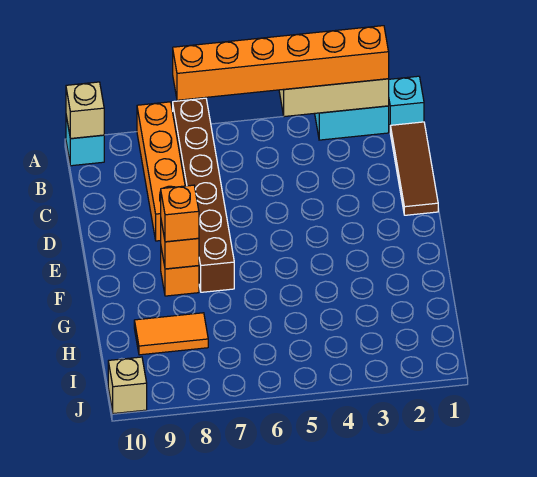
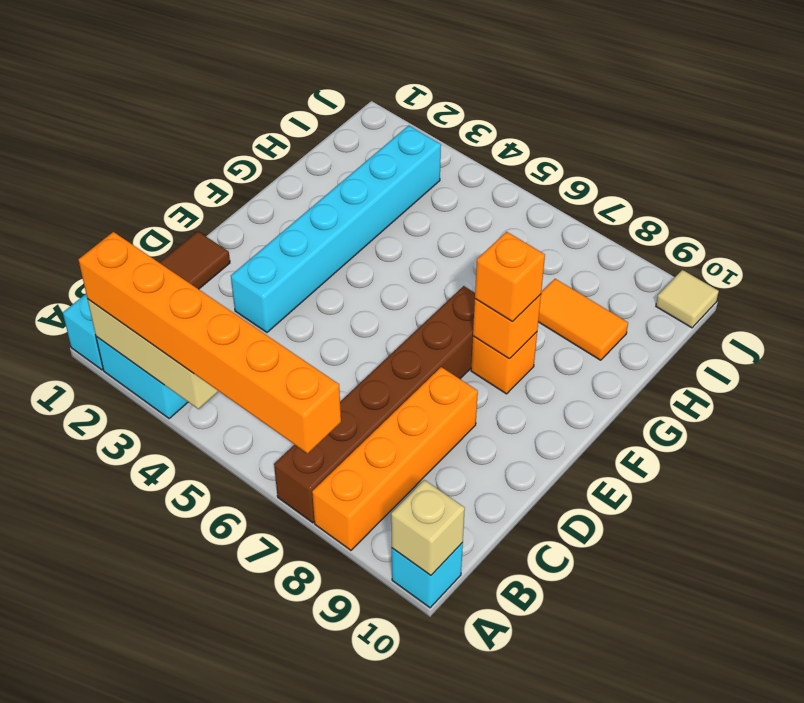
none -> cyan 1x6 brick [231,125,441,332]
tan 1x1 brick [108,357,147,414] -> tan 1x1 tile [656,270,719,328]

